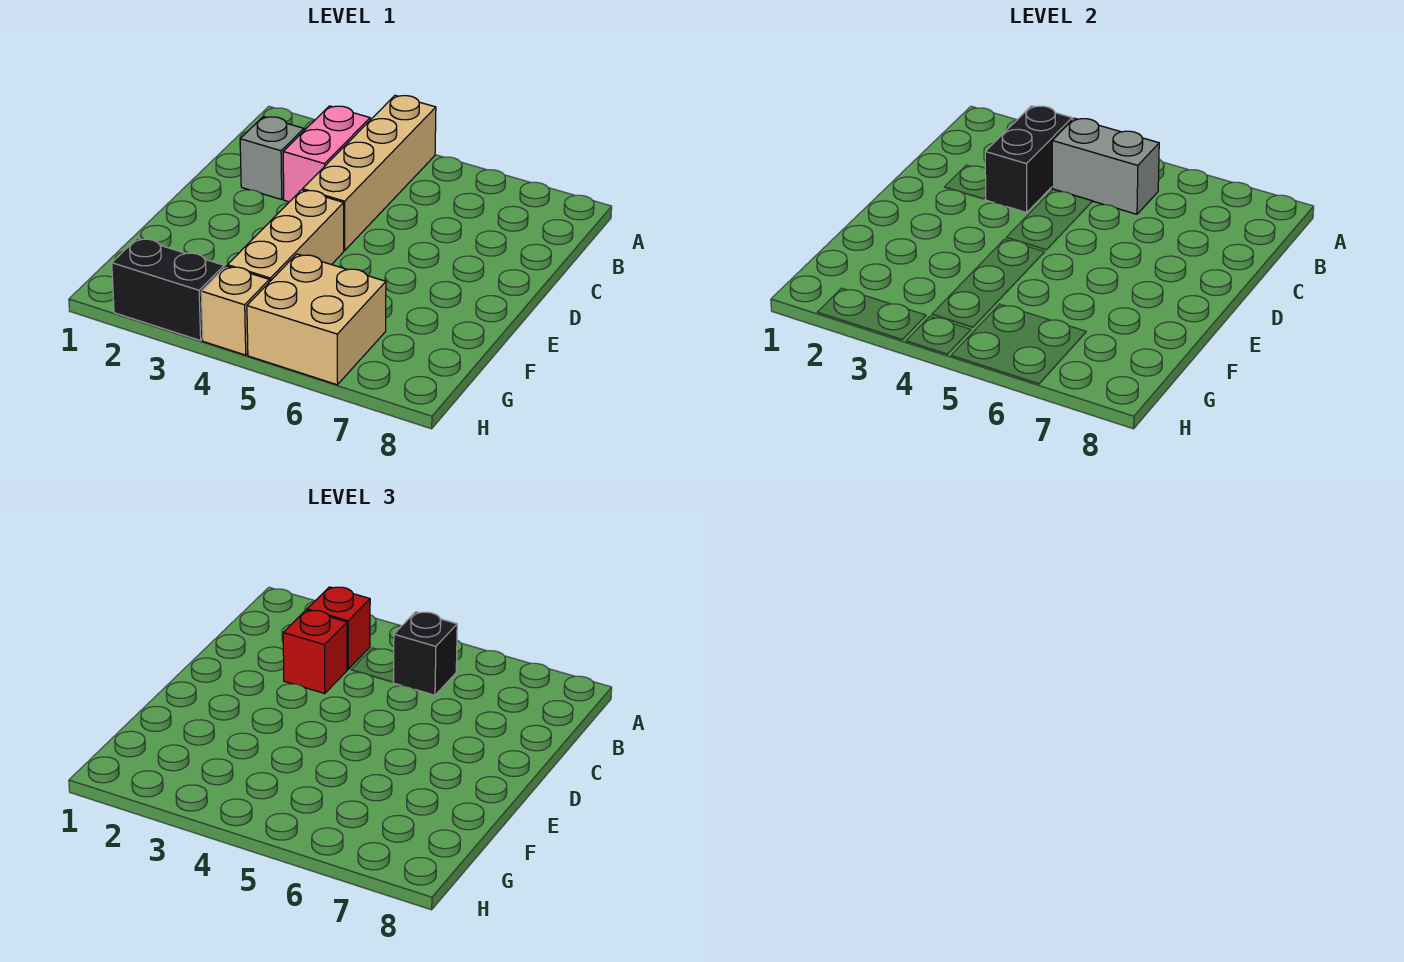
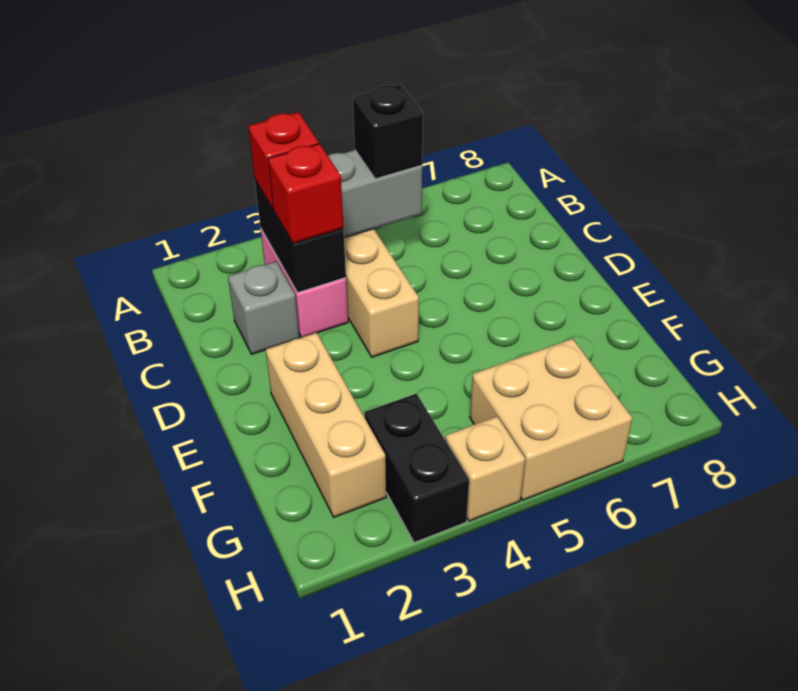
tan 1x3 brick [227,190,344,282] -> tan 1x3 brick moved to [266,333,386,517]
black 1x2 brick [112,238,224,341] -> black 1x2 brick turned to [364,394,469,543]

